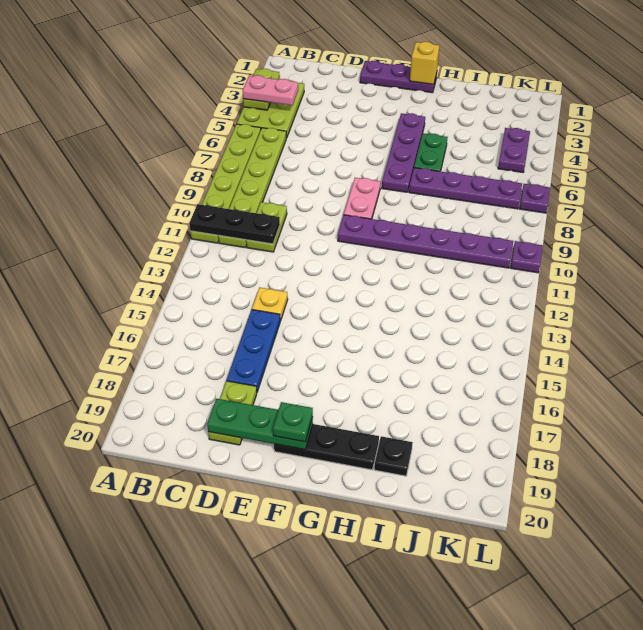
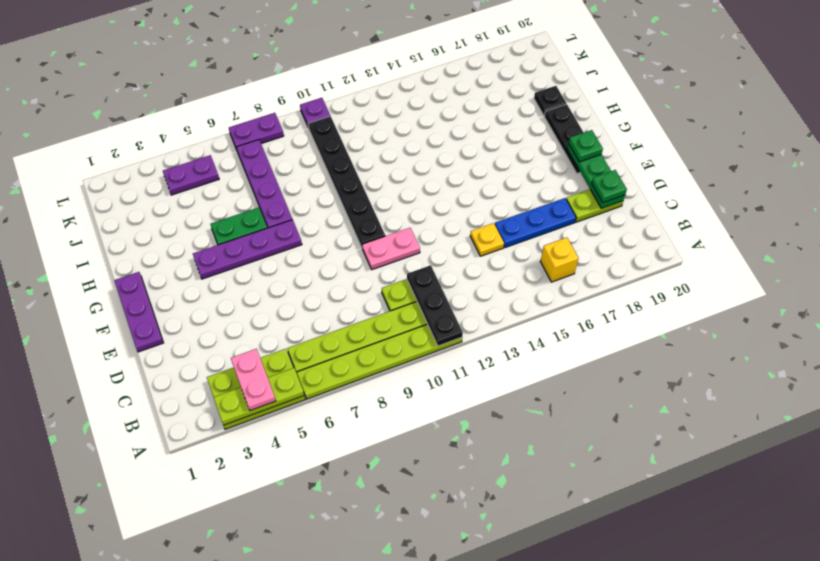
lime 1x2 plate [243,69,280,110] -> lime 1x3 plate [214,368,304,425]
none -> green 1x1 plate [592,170,627,203]
pink 1x2 plate [344,178,381,219] -> pink 1x2 plate moved to [362,228,420,270]
purple 1x6 plate [338,215,513,268] -> black 1x6 plate [308,116,385,247]
yellow 1x1 brick [410,42,440,84] -> yellow 1x1 brick moved to [541,238,578,282]
purple 1x1 plate [520,184,550,213] -> purple 1x2 plate [229,113,284,150]

